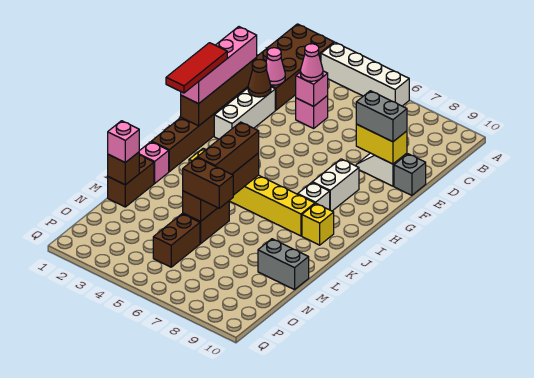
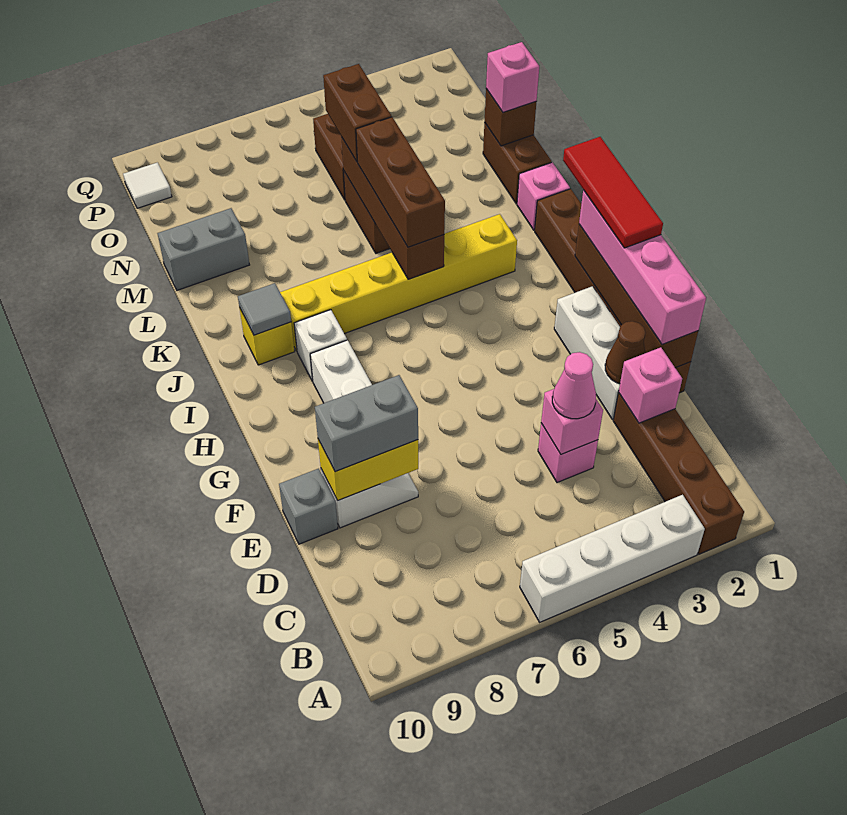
brown 2x4 brick [257,24,334,110] -> brown 1x4 brick [613,393,744,554]
pink 1x1 cone [266,48,285,85] -> pink 1x1 brick [619,347,682,423]
none -> grey 1x1 tile [238,283,291,335]
brown 1x2 brick [183,157,233,208] -> brown 1x2 brick turned to [323,64,391,162]
none -> white 1x1 tile [123,162,172,208]

